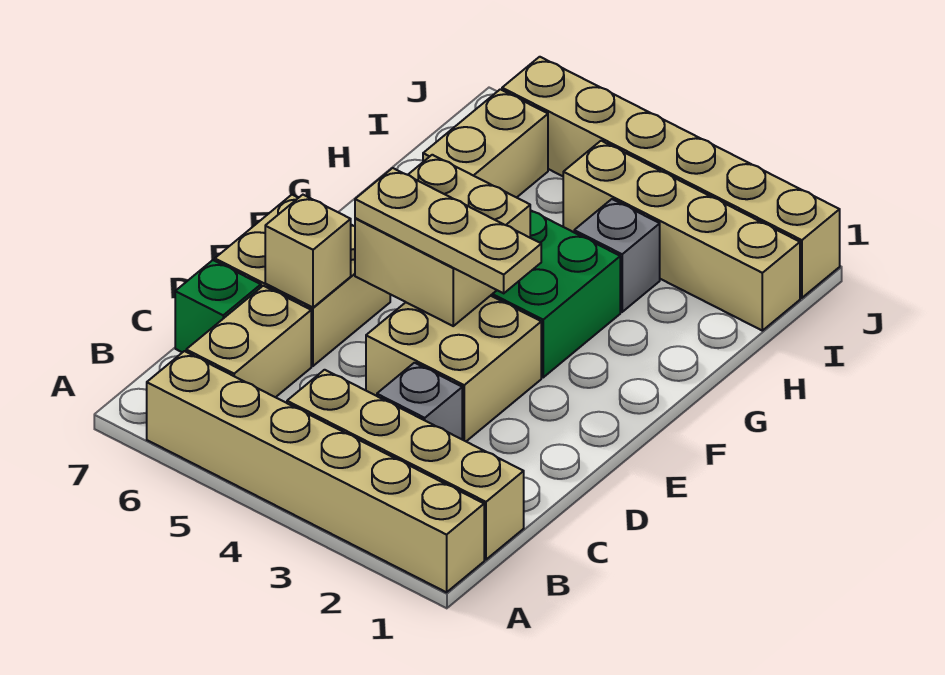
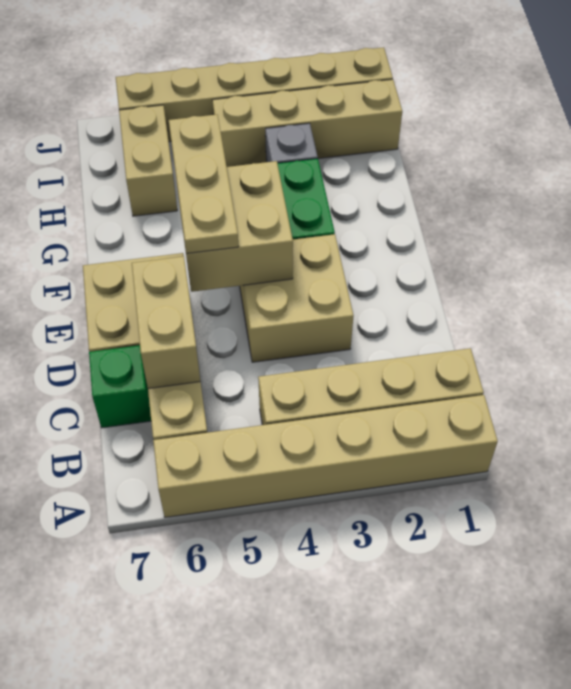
grey 1x1 brick [377,363,462,439] -> none
tan 1x1 brick [265,195,351,308] -> tan 1x2 brick [132,256,200,389]
tan 1x3 plate [355,168,541,293] -> tan 1x3 plate turned to [169,114,239,253]

